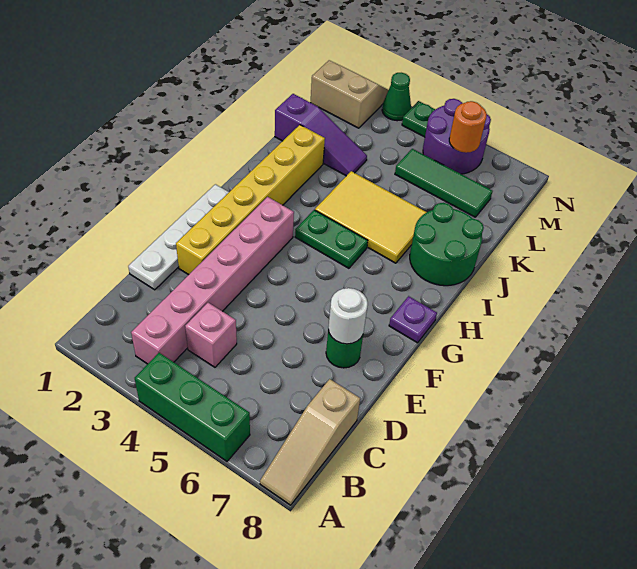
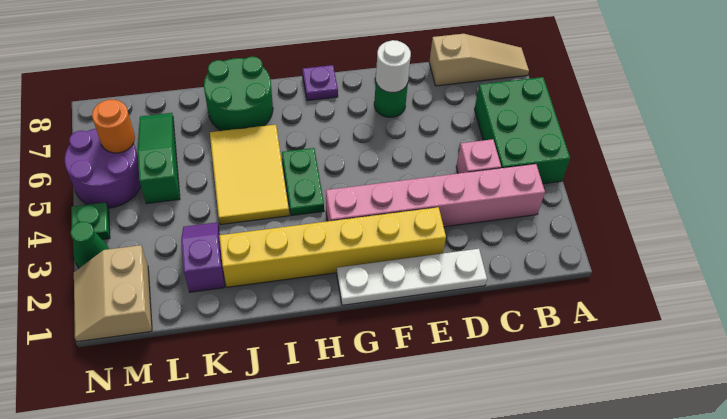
green 1x3 brick [135,353,250,461] -> green 2x3 brick [475,77,570,184]
purple 1x3 slope [275,94,367,176] -> purple 1x2 slope [181,222,225,292]
green 1x3 tile [395,149,493,217] -> green 1x3 slope [138,113,180,204]

